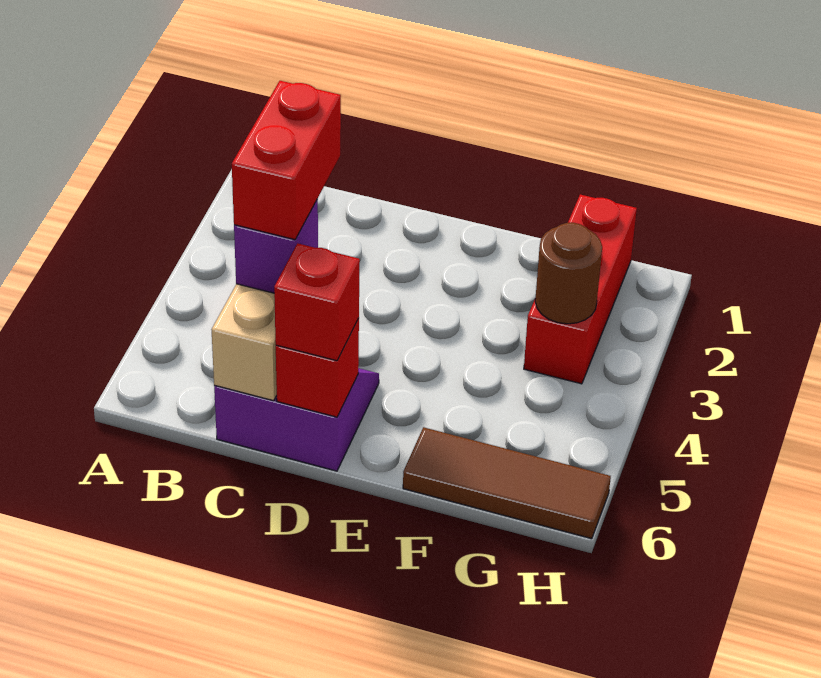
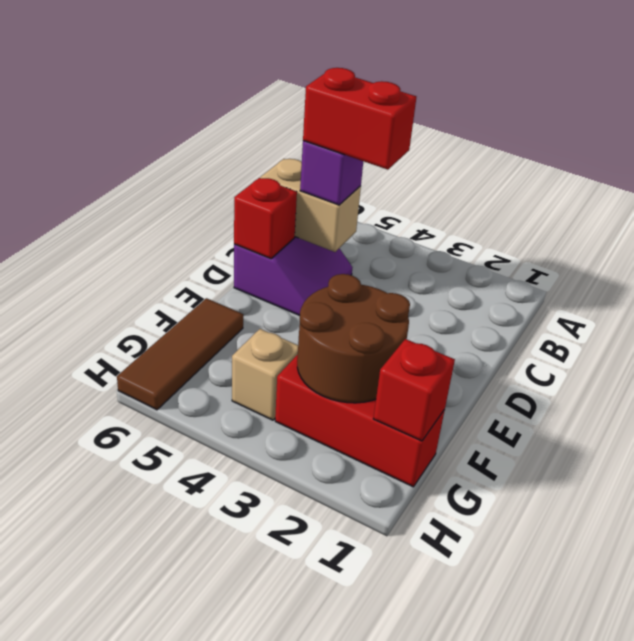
red 1x1 brick [274,243,360,361] -> red 1x1 brick moved to [373,339,455,441]
brown 1x1 round brick [535,223,602,324] -> brown 2x2 round brick [297,274,410,403]
none -> tan 1x1 brick [232,329,298,420]

